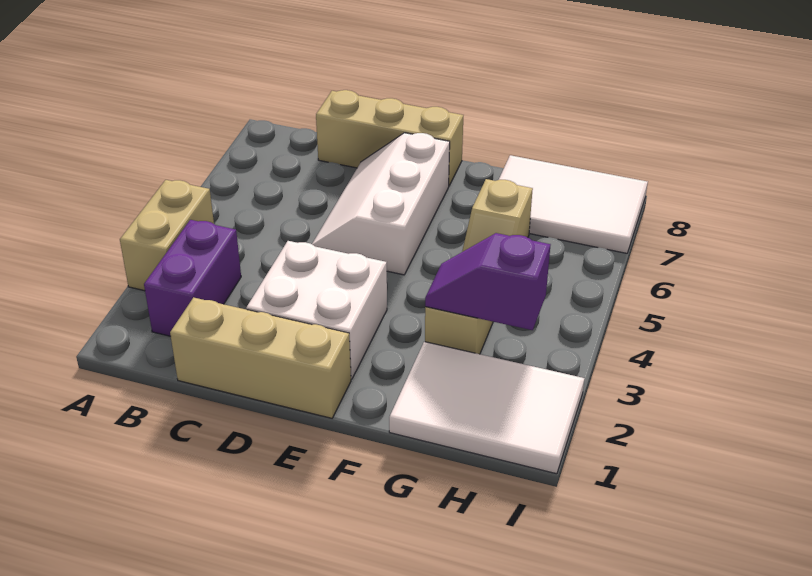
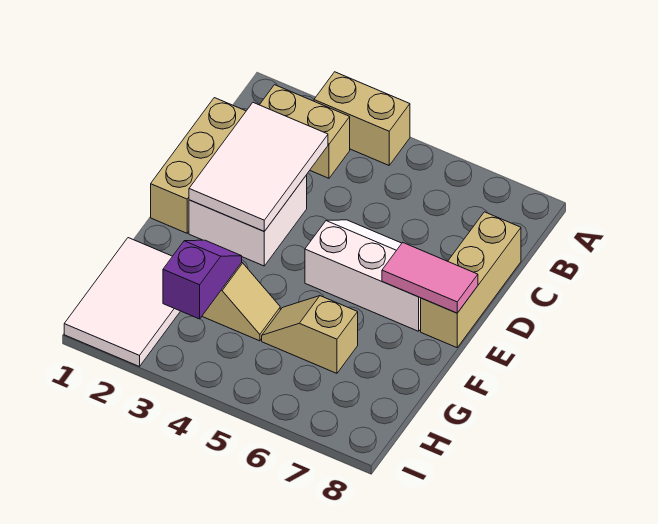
purple 1x2 brick [144,220,241,336] -> tan 1x2 brick [260,85,350,178]
none -> pink 1x2 tile [382,243,478,313]
white 2x3 tile [499,155,648,253] -> white 2x3 tile moved to [189,103,328,231]

